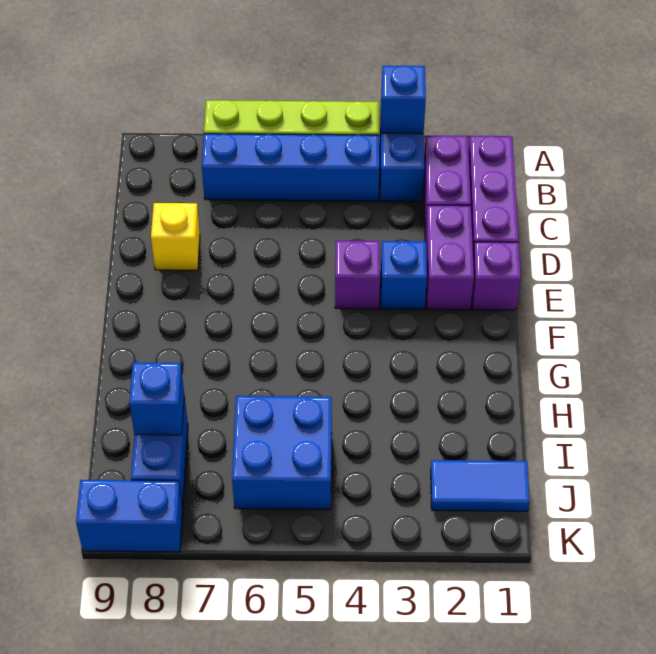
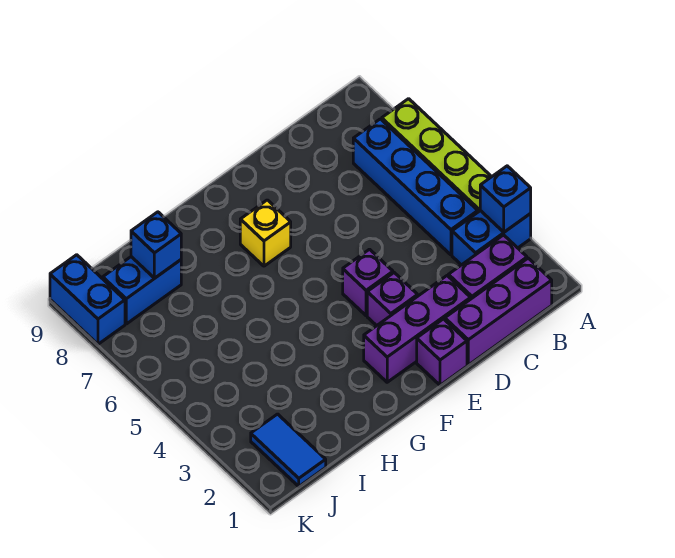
purple 1x2 brick [425,205,474,310] -> purple 1x3 brick [364,276,471,382]
yellow 1x1 brick [151,203,200,270] -> yellow 1x1 brick moved to [240,200,291,266]
blue 1x1 brick [381,241,427,309] -> purple 1x1 brick [367,273,418,326]
blue 2x2 brick [232,396,332,509] -> none

